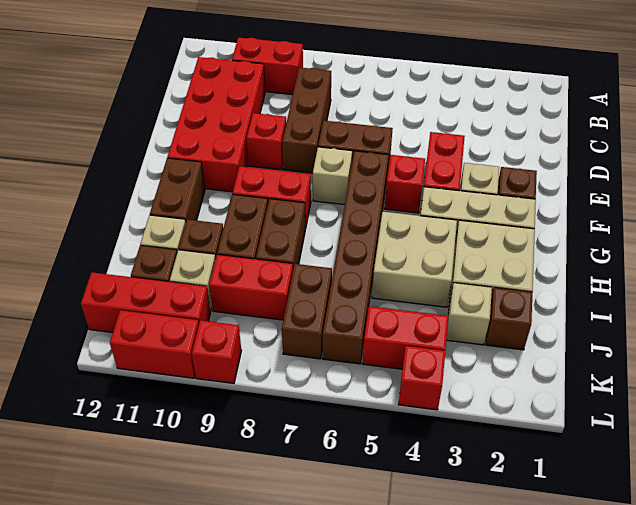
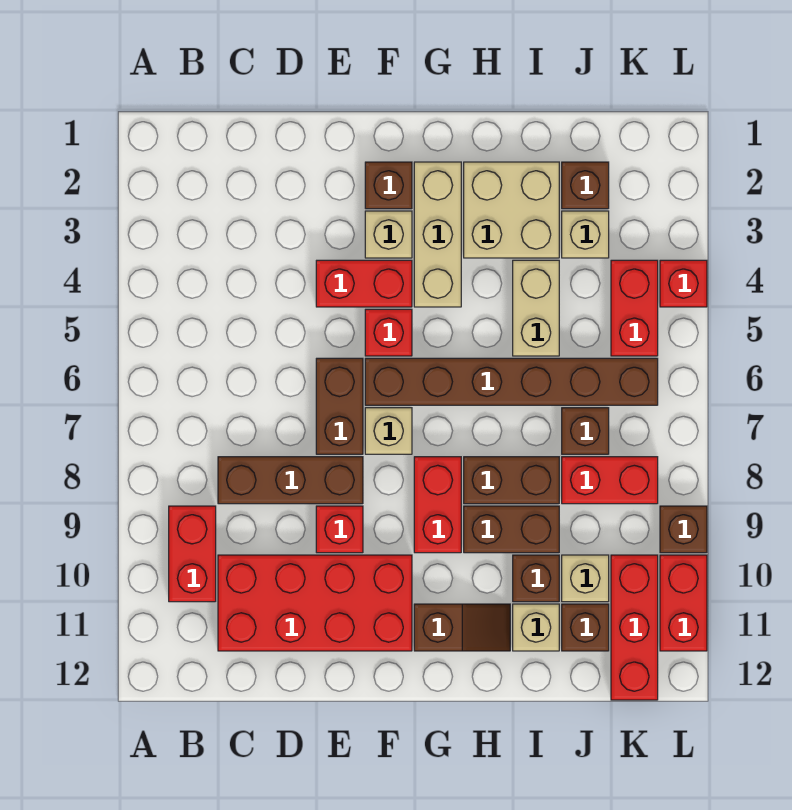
brown 1x2 brick [150,158,205,222] -> brown 1x2 slope [414,604,510,651]
tan 2x2 brick [372,212,457,307] -> tan 1x2 brick [513,260,559,356]
brown 1x2 brick [282,264,332,359] -> brown 1x1 brick [562,408,609,454]
red 1x2 brick [209,255,293,320] -> red 1x2 brick turned to [562,457,658,504]
red 1x1 brick [192,320,242,383] -> brown 1x1 brick [660,506,707,553]

